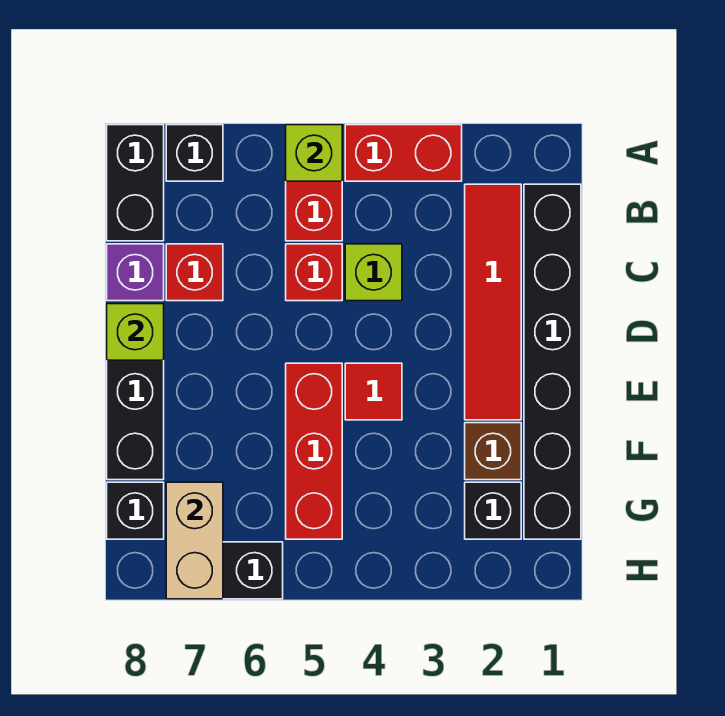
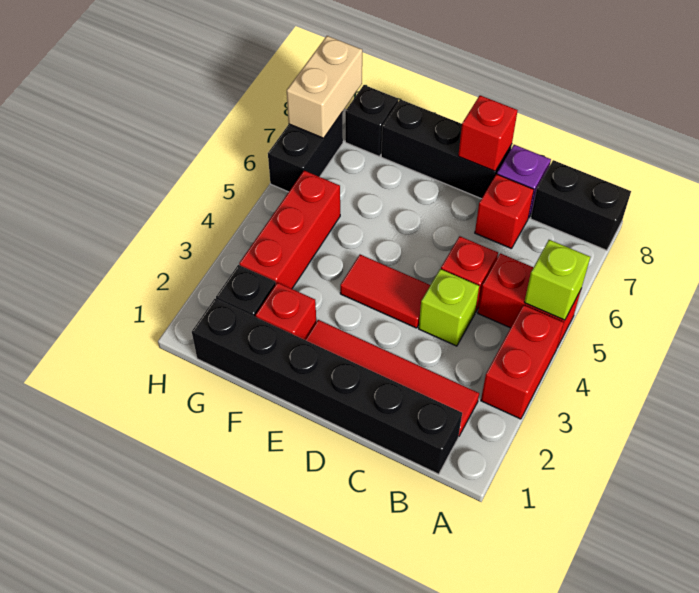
black 1x1 brick [166,125,223,181] -> none
lime 1x1 brick [107,304,164,360] -> red 1x1 brick [458,95,518,171]
red 1x1 tile [345,363,402,420] -> red 1x2 tile [340,255,430,328]
red 1x3 brick [286,363,342,539] -> red 1x3 brick turned to [239,171,340,289]
brown 1x1 brick [465,423,521,480] -> red 1x1 brick [256,283,316,340]
tan 1x2 brick [166,482,223,599] -> tan 1x2 brick turned to [287,36,362,138]

